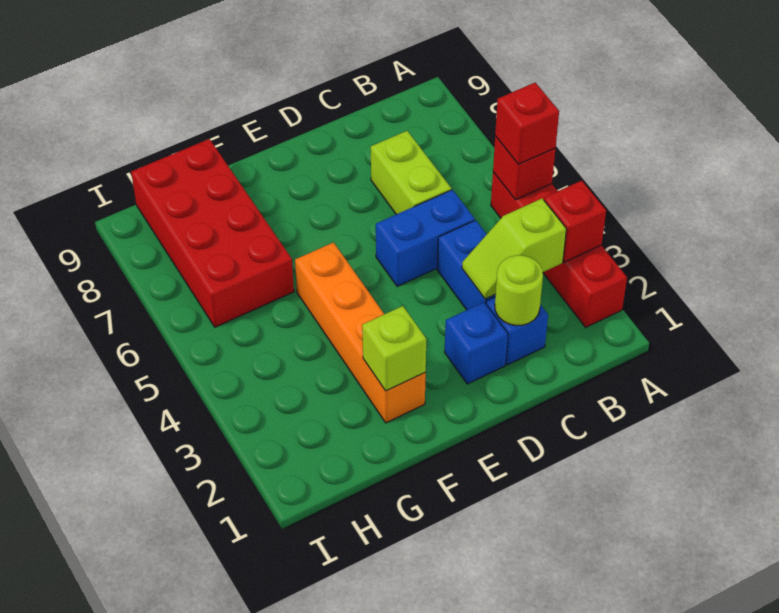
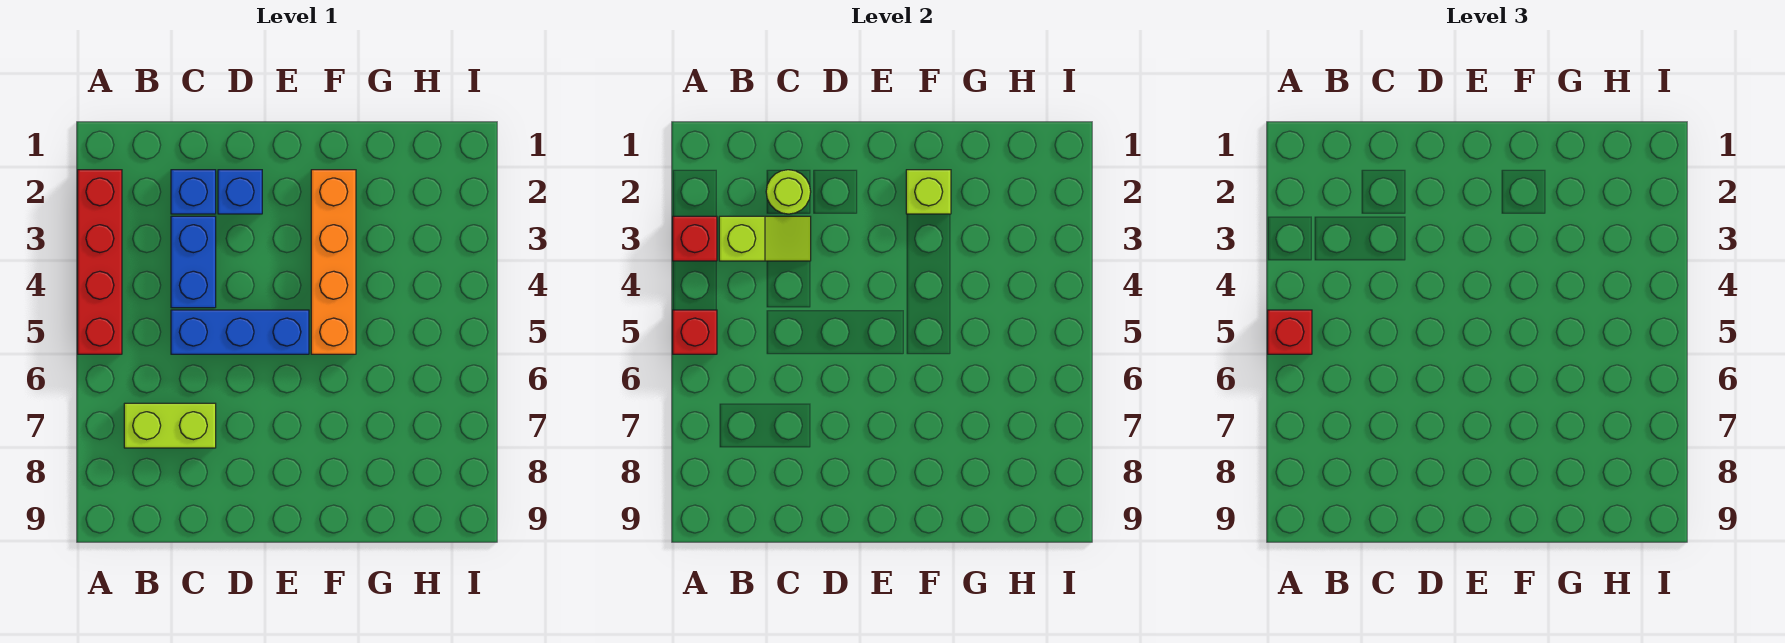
blue 1x2 brick [376,190,475,286] -> blue 1x3 brick [171,310,309,354]
lime 1x2 brick [371,131,451,214] -> lime 1x2 brick turned to [124,403,216,448]
red 2x4 brick [131,139,294,327] -> none

